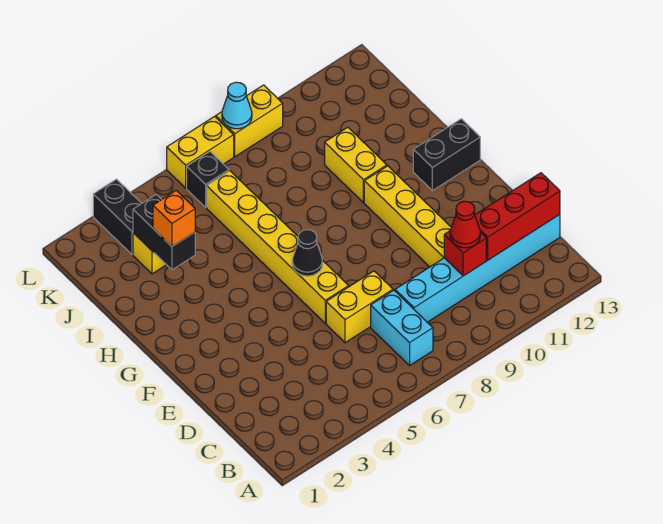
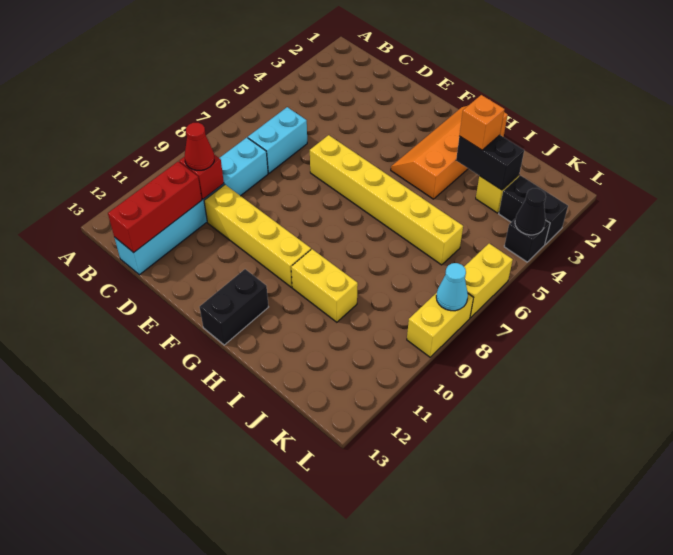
cyan 1x2 brick [371,290,433,365] -> cyan 1x2 brick turned to [248,107,307,173]
yellow 1x2 brick [326,271,393,343] -> none
black 1x1 cone [292,230,322,276] -> black 1x1 cone moved to [515,188,546,235]
none -> orange 2x4 slope [391,106,508,199]
black 1x1 brick [187,152,229,207] -> black 1x1 brick moved to [504,218,550,262]

